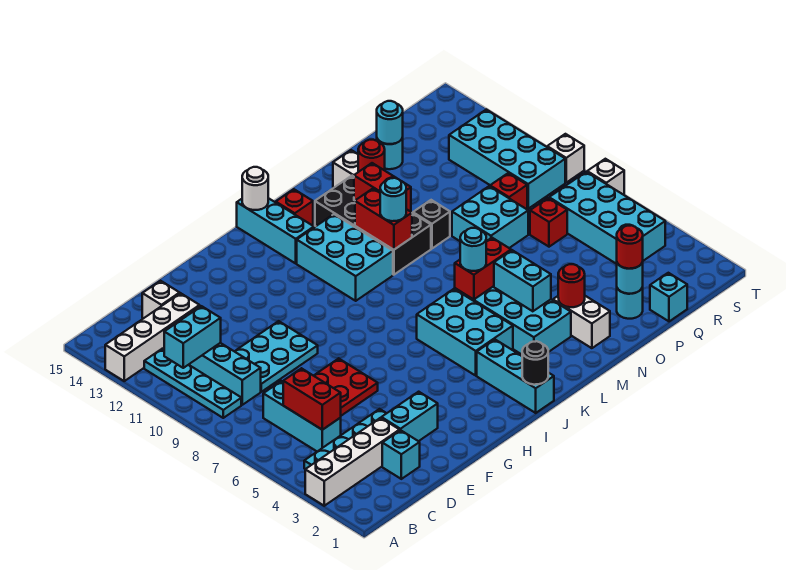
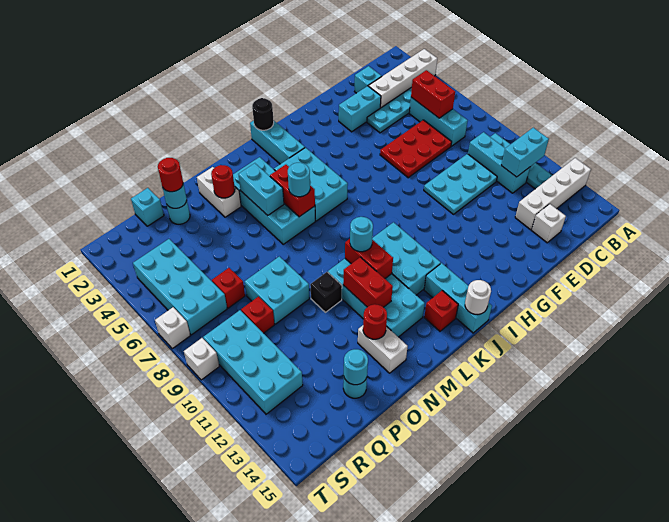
red 1x2 brick [455,238,511,300] -> red 1x2 brick turned to [270,165,315,217]
black 2x4 brick [315,176,431,275] -> cyan 2x4 brick [328,259,425,337]

